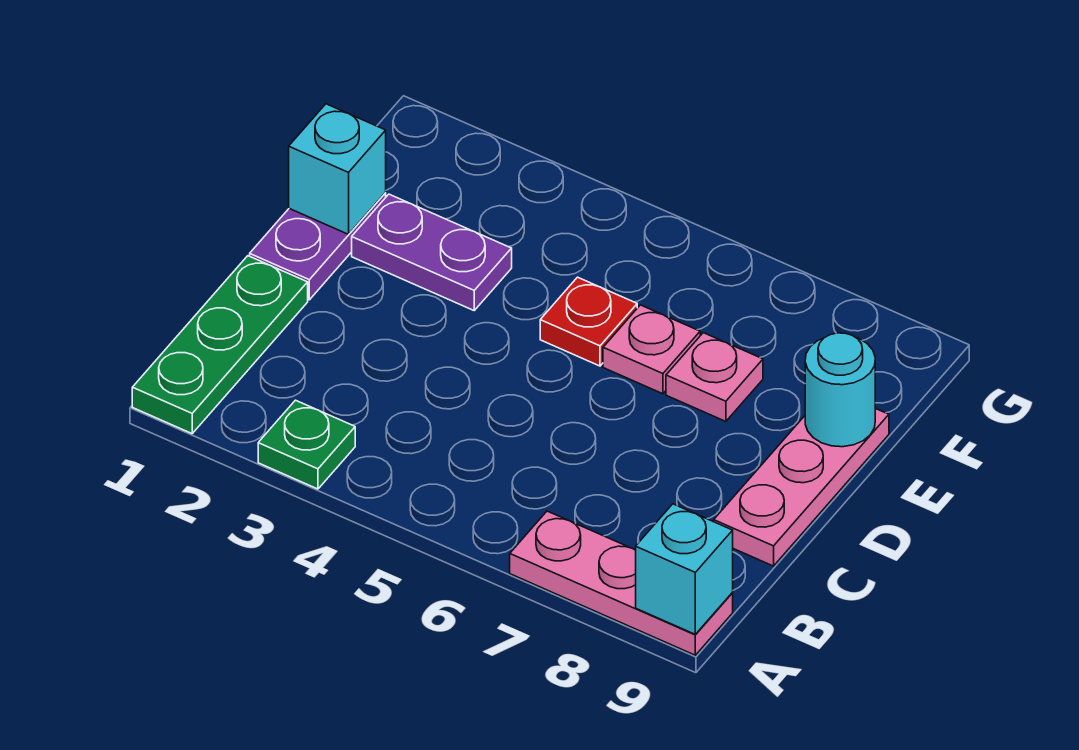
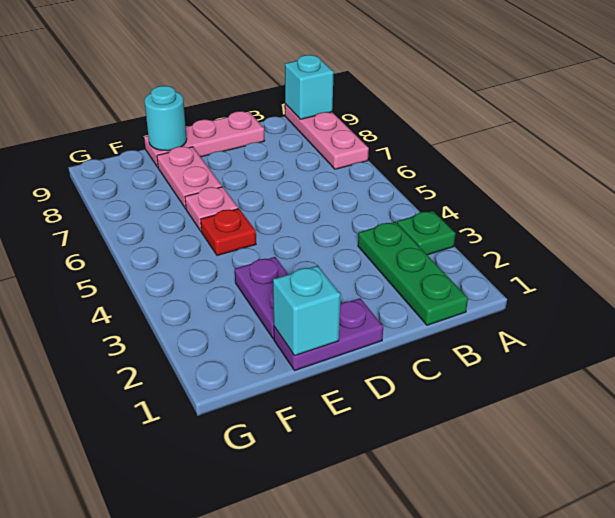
green 1x3 plate [132,256,308,434] -> green 1x3 plate turned to [358,222,468,325]
pink 1x1 plate [666,333,763,421] -> pink 1x2 plate [157,147,222,209]

